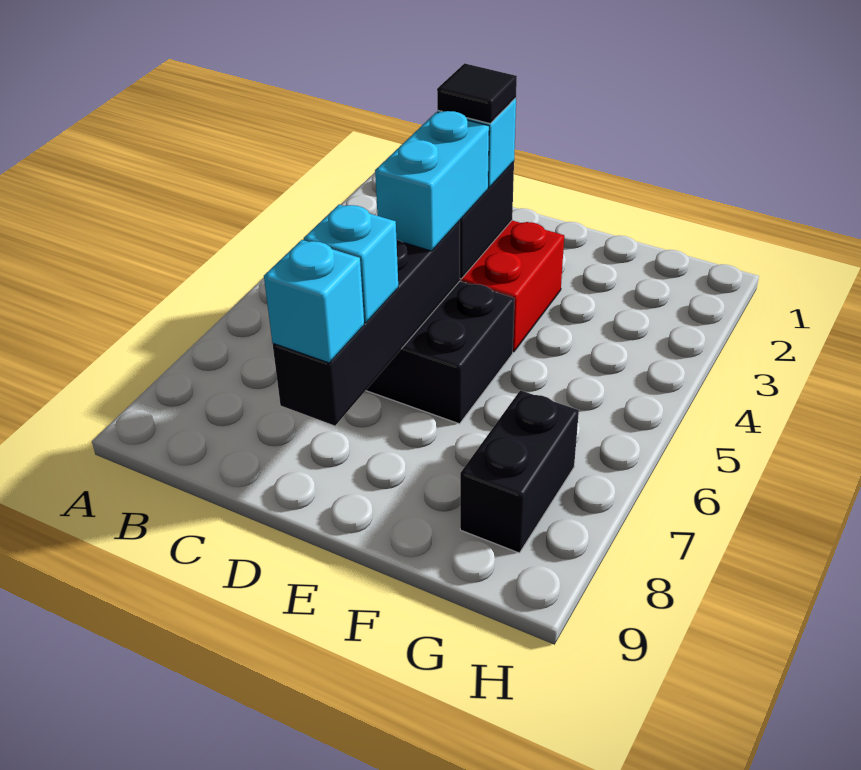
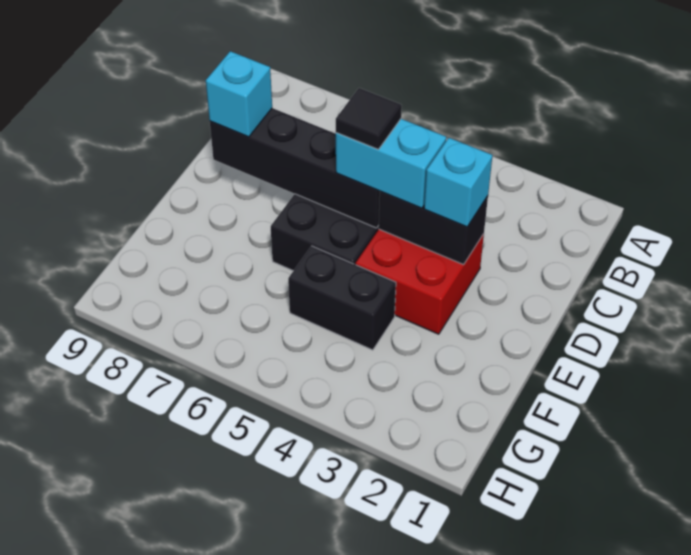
black 1x1 tile [437,63,517,124] -> black 1x1 tile moved to [336,88,402,149]
cyan 1x1 brick [304,205,398,323] -> none
black 1x2 brick [460,390,579,553] -> black 1x2 brick moved to [288,246,396,350]

